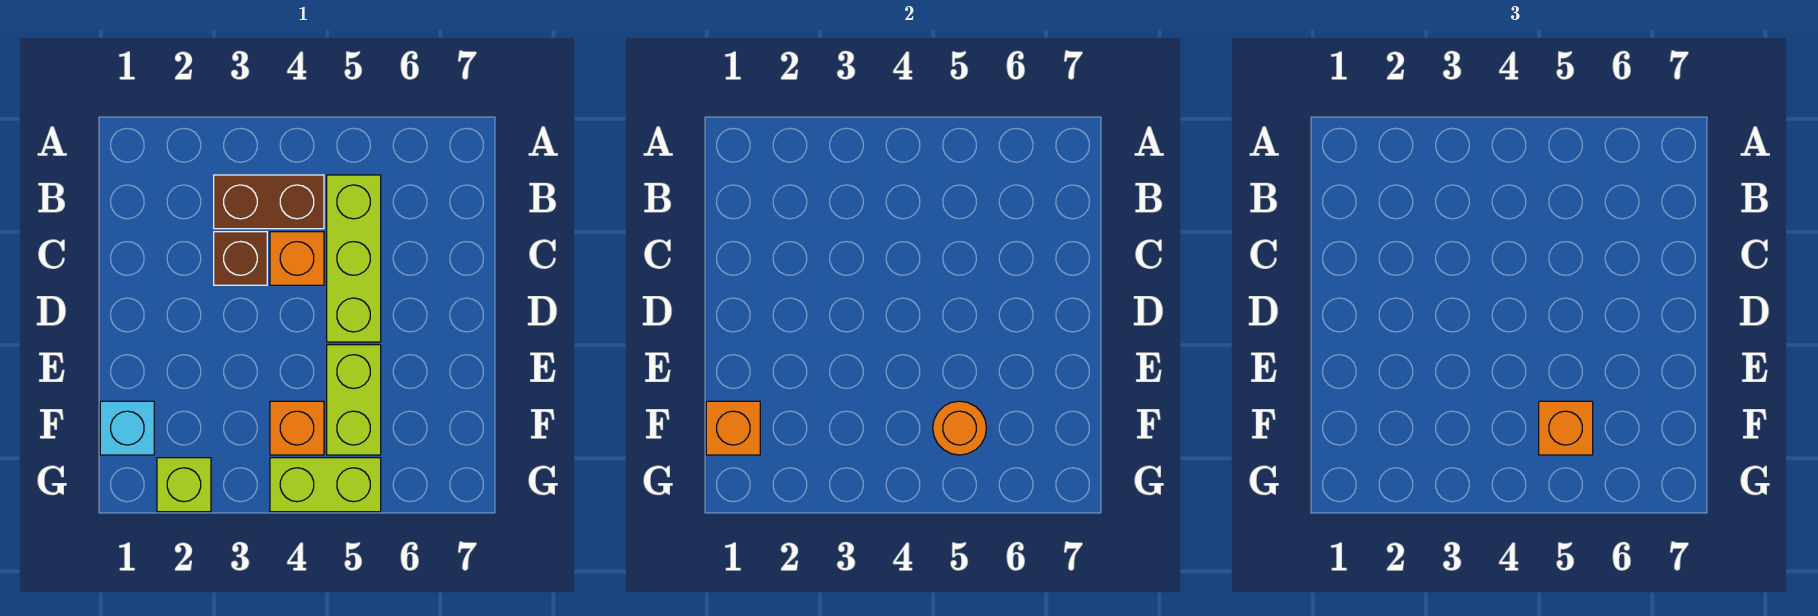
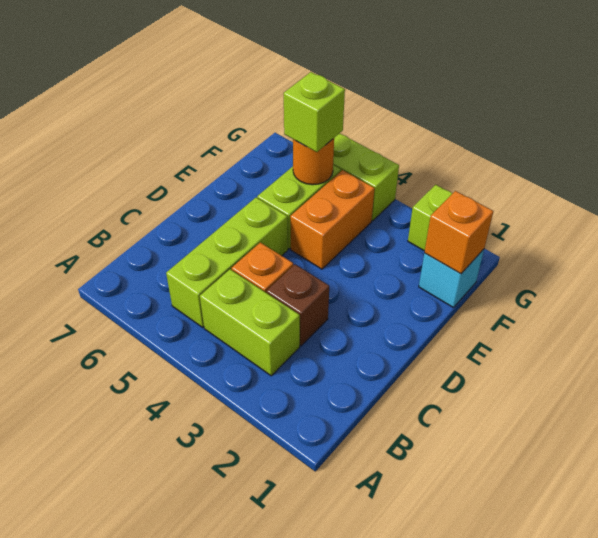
brown 1x2 brick [214,175,324,229] -> lime 1x2 brick [200,269,300,376]
orange 1x1 brick [270,401,324,455] -> orange 1x2 brick [290,170,375,269]
orange 1x1 brick [1539,401,1593,455] -> lime 1x1 brick [284,72,345,152]

